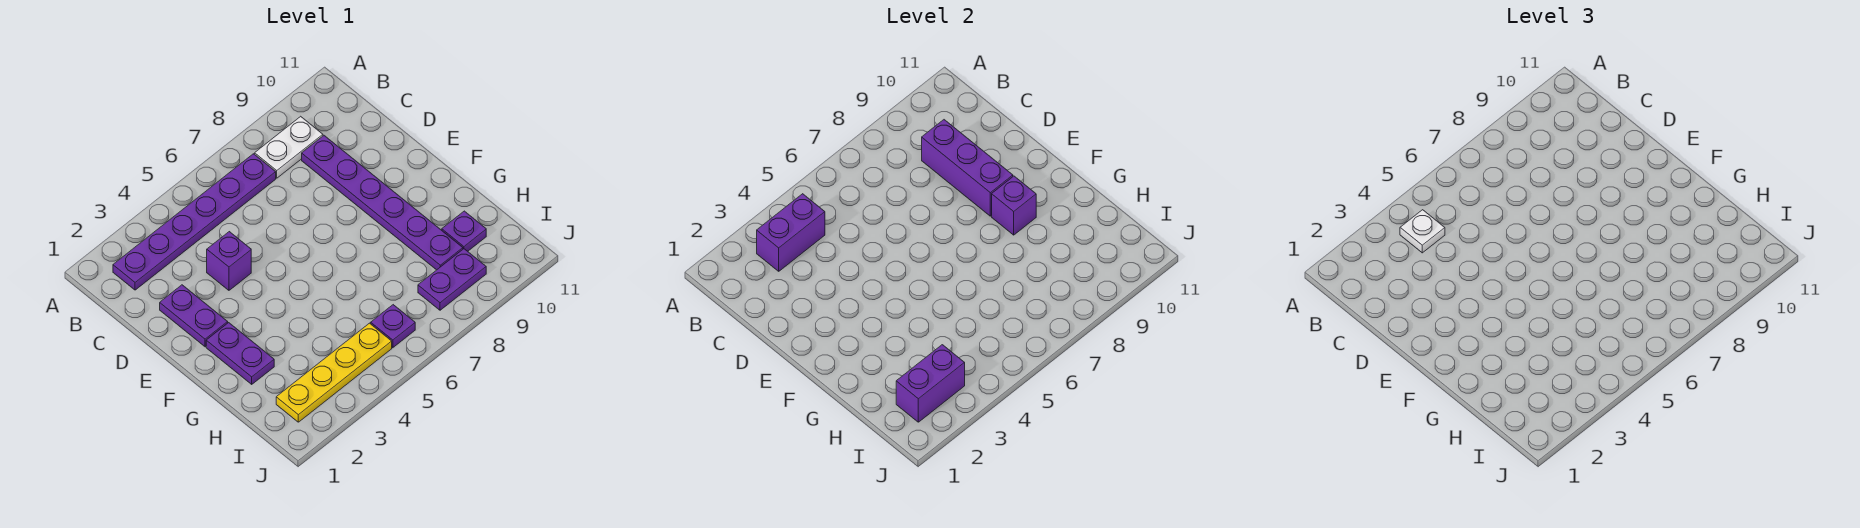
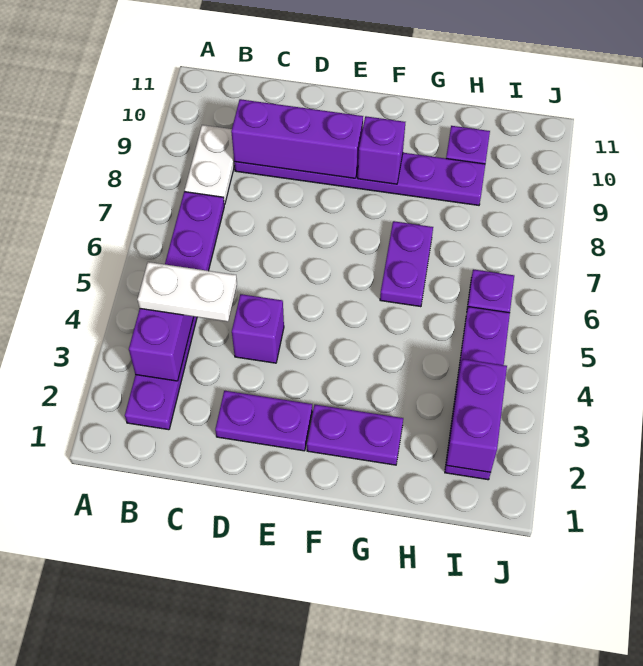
white 1x1 plate [1400,210,1445,253] -> white 1x2 plate [138,262,237,322]
yellow 1x4 plate [276,323,392,422] -> purple 1x4 plate [445,307,510,480]
purple 1x2 plate [418,249,486,310] -> purple 1x2 plate moved to [380,221,433,307]

